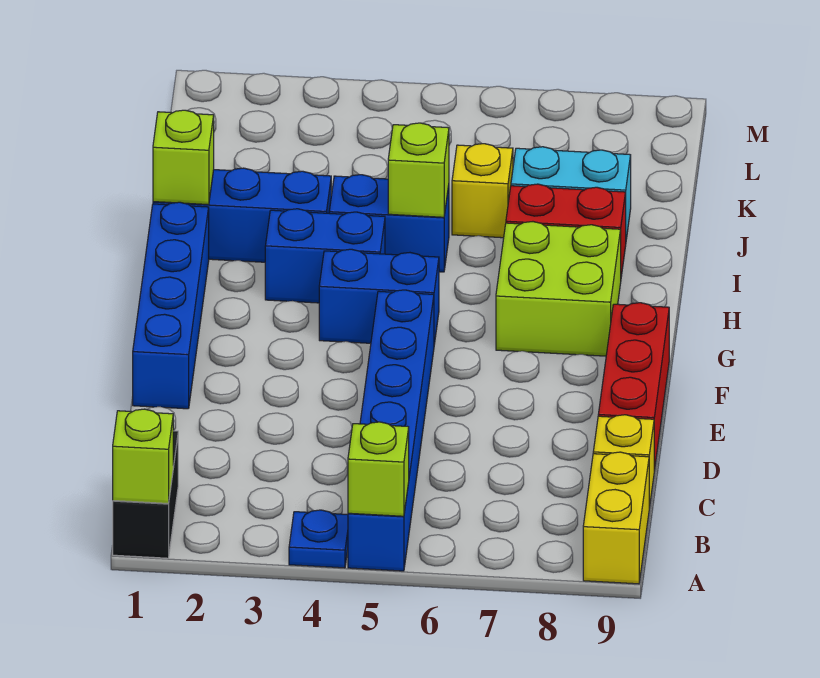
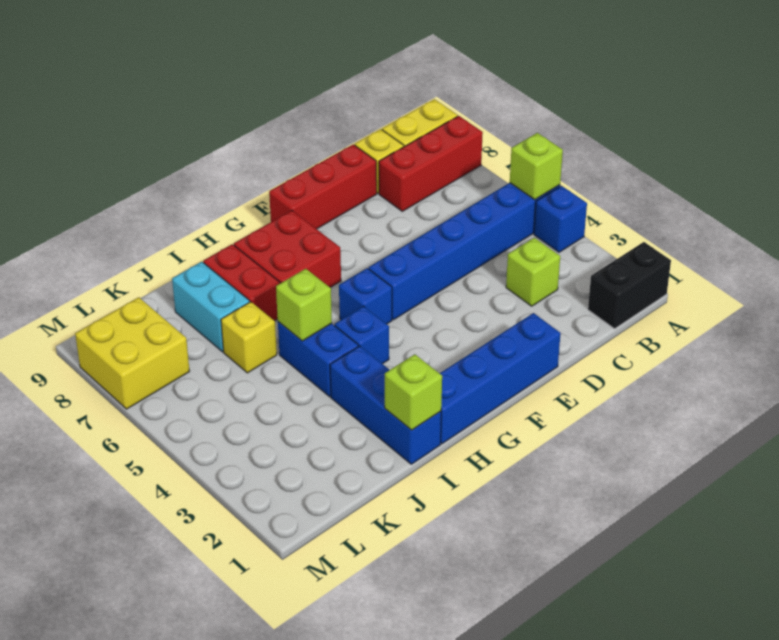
lime 1x1 brick [113,409,173,504] -> lime 1x1 brick moved to [506,238,560,306]
blue 1x1 plate [289,510,348,568] -> blue 1x1 brick [534,186,587,252]
none -> red 1x3 brick [379,116,483,211]
blue 1x2 brick [319,249,439,344] -> blue 1x1 brick [339,268,392,324]
lime 2x2 brick [496,222,621,356] -> red 2x2 brick [234,211,341,288]
blue 1x2 brick [265,209,385,303] -> blue 1x1 brick [335,306,389,364]
none -> yellow 2x2 brick [75,297,190,409]

